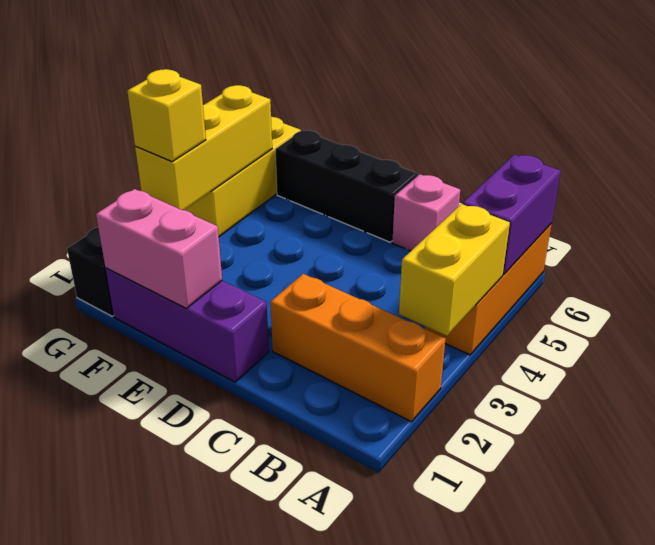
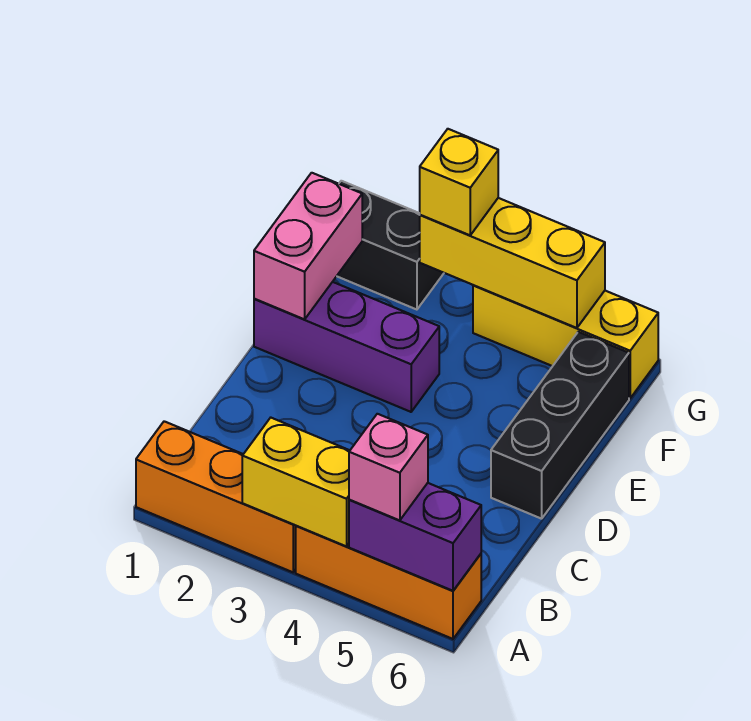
orange 1x3 brick [270,274,445,422] -> orange 1x3 brick turned to [136,421,296,572]
pink 1x1 brick [392,174,460,251] -> pink 1x1 brick moved to [349,414,428,520]
purple 1x3 brick [106,268,269,382] -> purple 1x3 brick turned to [254,282,439,412]

